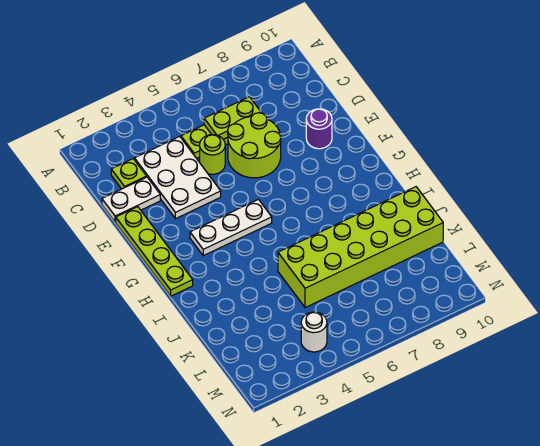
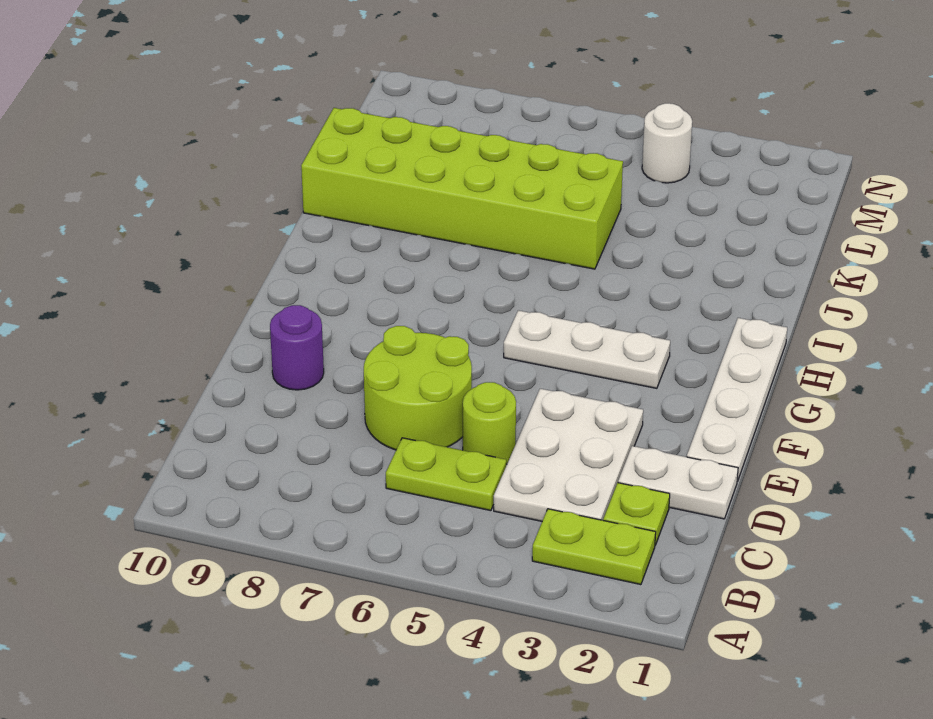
lime 1x2 plate [204,97,261,139] -> lime 1x2 plate moved to [532,509,656,585]
lime 1x4 plate [116,207,193,296] -> white 1x4 plate [687,318,787,481]

